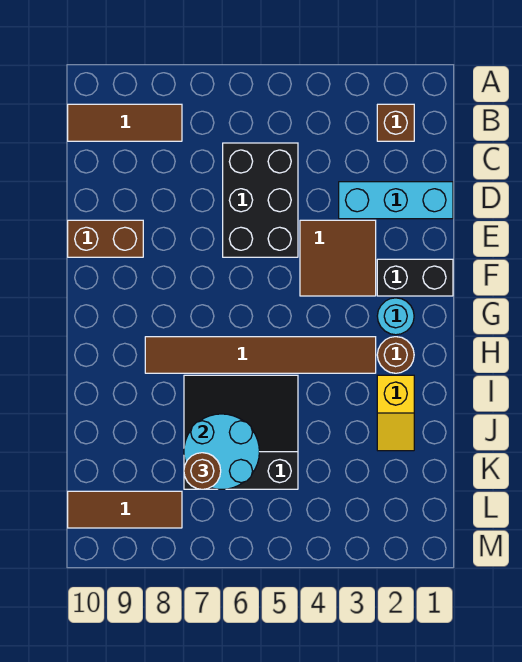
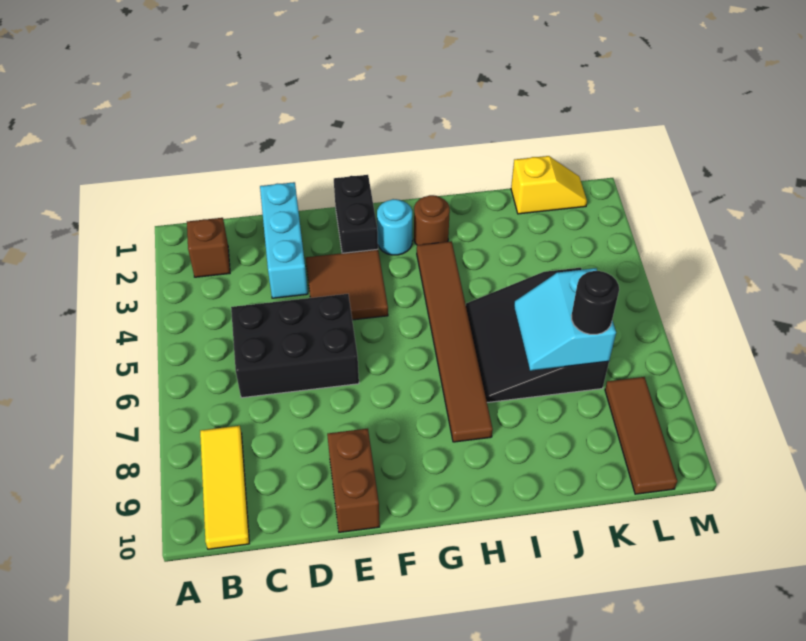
brown 1x3 tile [68,104,182,141] -> yellow 1x3 tile [200,426,249,549]
yellow 1x2 slope [377,375,414,451] -> yellow 1x2 slope moved to [511,156,587,214]
cyan 2x2 round brick [184,414,259,489] -> cyan 2x2 slope [514,268,616,371]
brown 1x1 round brick [184,453,221,489] -> black 1x1 round brick [571,271,619,334]

